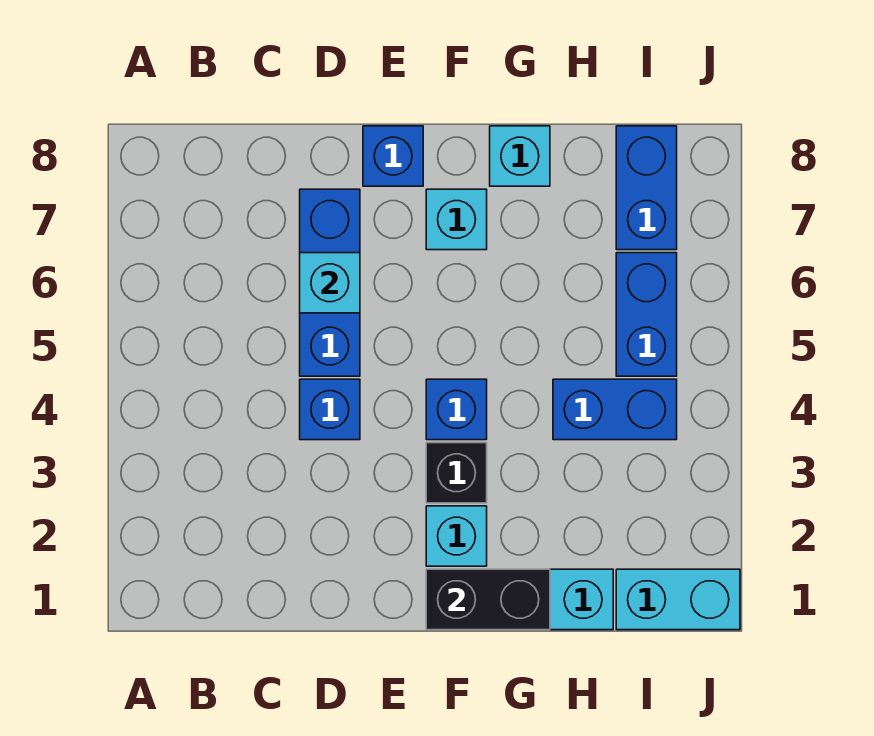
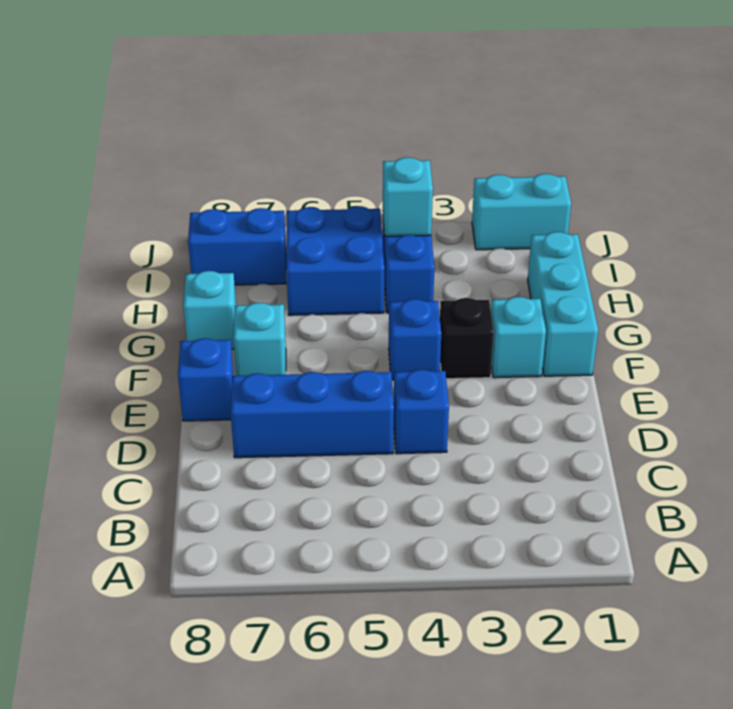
cyan 1x1 brick [300,253,360,313] -> cyan 1x1 brick moved to [383,157,433,236]
black 1x2 brick [426,569,550,630] -> none
cyan 1x2 brick [616,569,740,630] -> cyan 1x2 brick turned to [472,174,571,250]
blue 1x2 brick [616,253,677,376] -> blue 2x2 brick [286,206,384,315]

